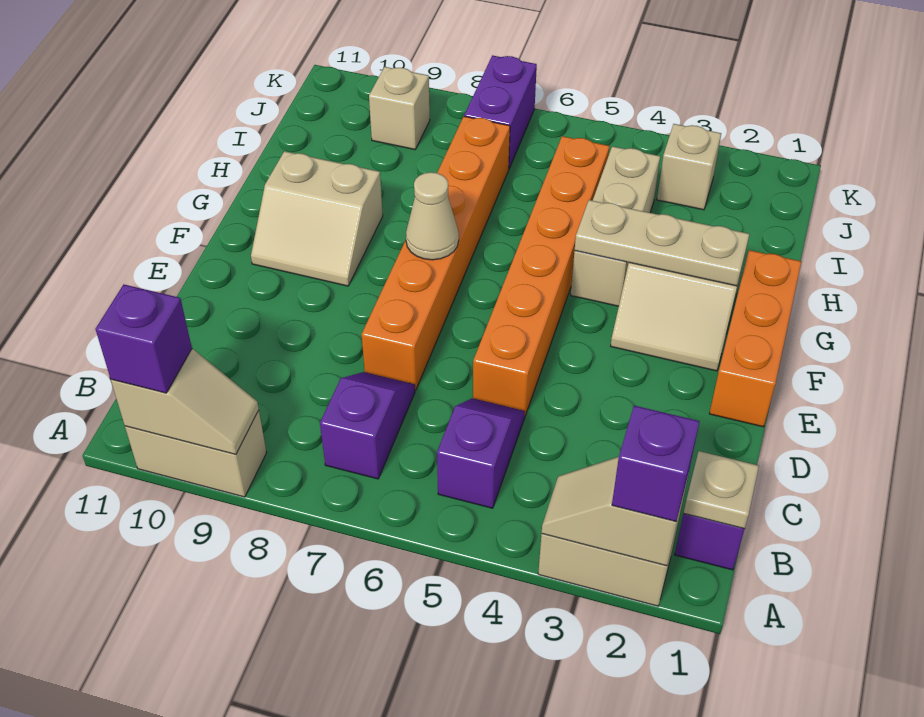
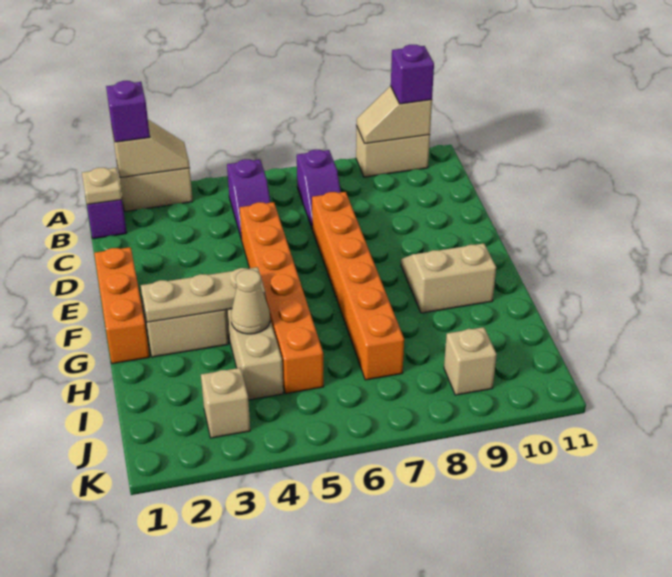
tan 1x1 cone [406,172,459,260] -> tan 1x1 cone moved to [231,269,270,334]
purple 1x2 brick [464,55,537,168] -> none

